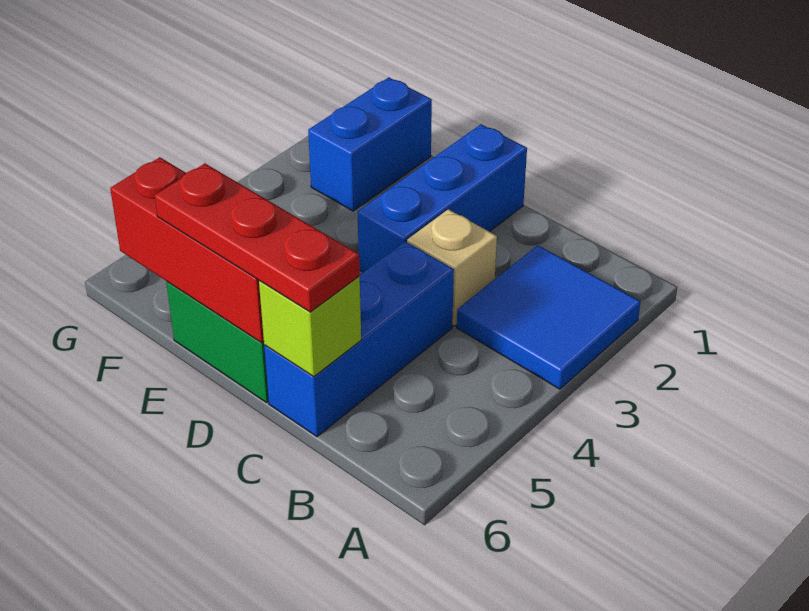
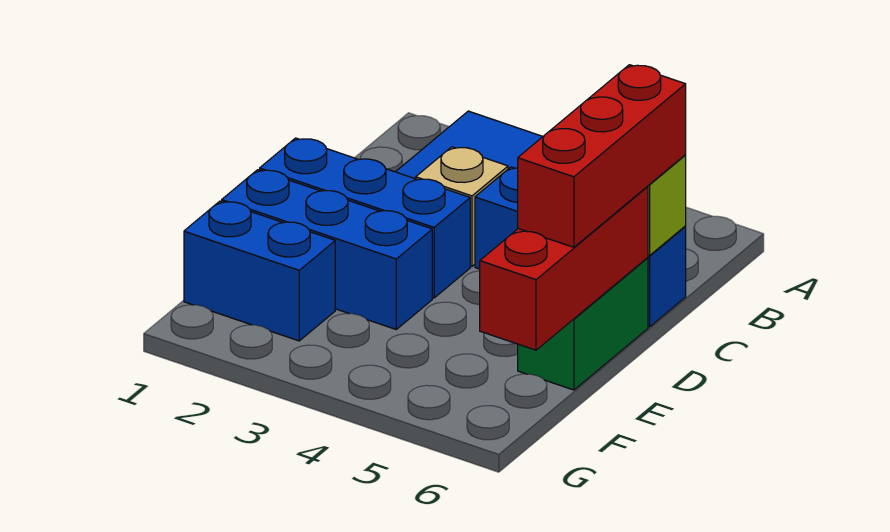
red 1x3 plate [155,163,360,312] -> red 1x3 brick [518,65,686,247]
none -> blue 1x3 brick [222,170,432,329]

